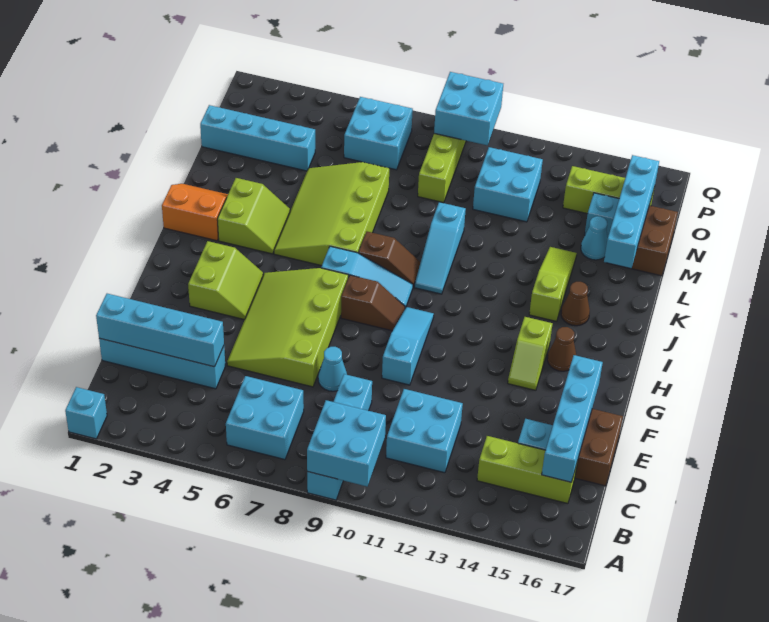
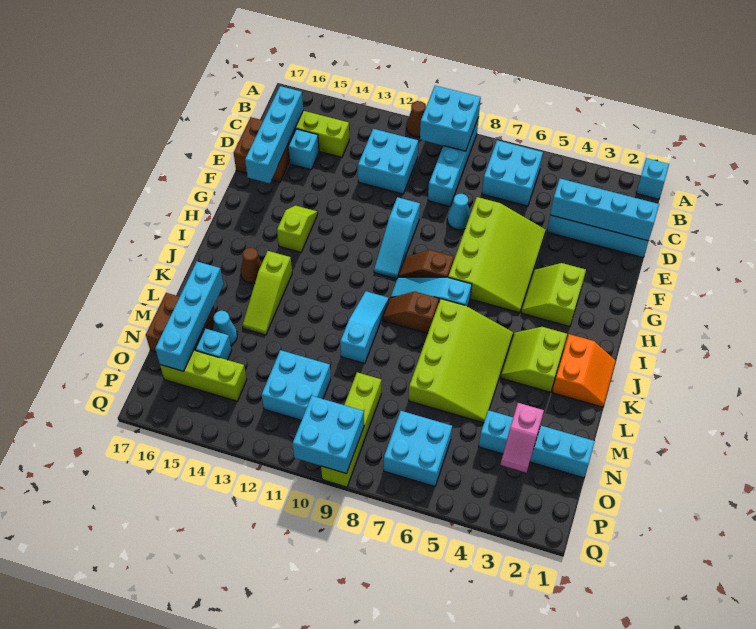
brown 1x1 cone [547,327,576,371] -> brown 1x1 cone moved to [406,101,425,137]
orange 2x2 slope [162,184,228,241] -> orange 2x2 slope turned to [552,334,616,407]
none -> pink 1x2 slope [500,403,544,472]

